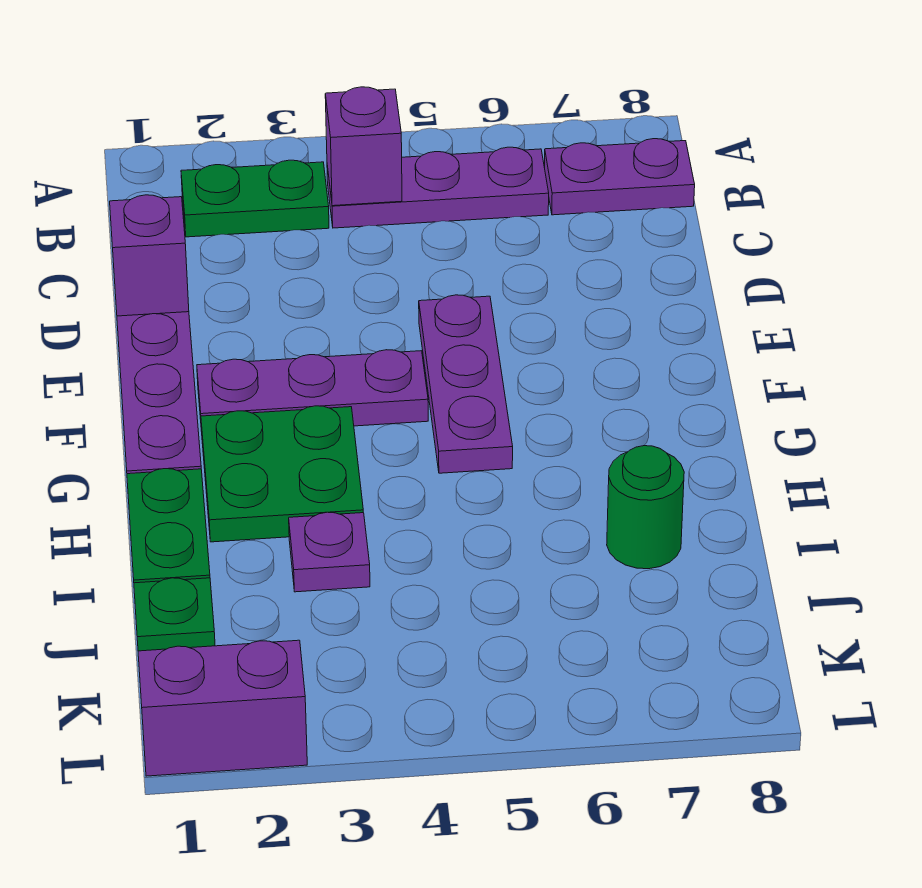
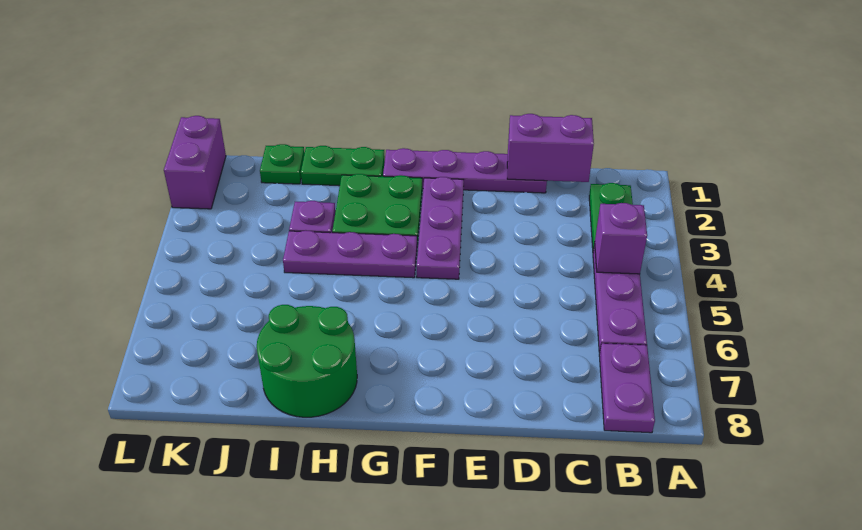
purple 1x1 brick [110,195,189,316] -> purple 1x2 brick [507,114,594,182]
purple 1x3 plate [419,295,513,473] -> purple 1x3 plate moved to [283,230,417,278]
green 1x1 round brick [607,446,684,569] -> green 2x2 round brick [257,305,357,417]

